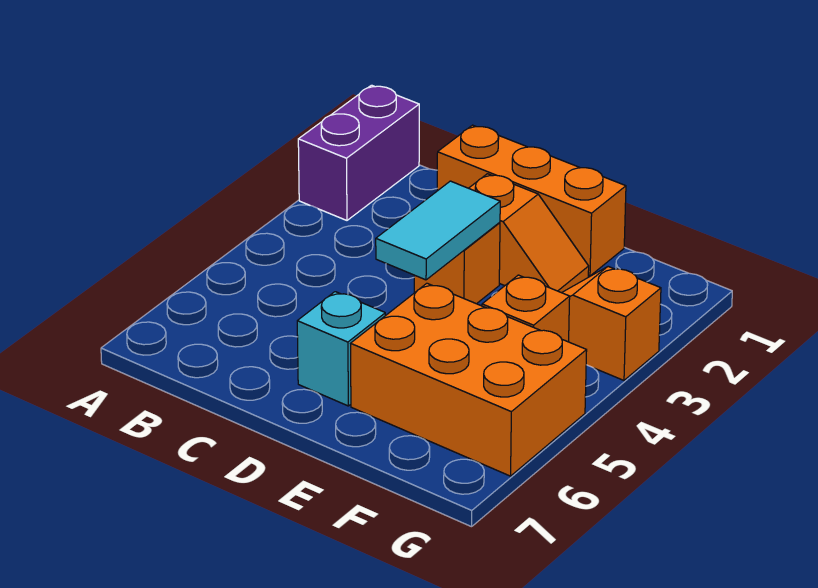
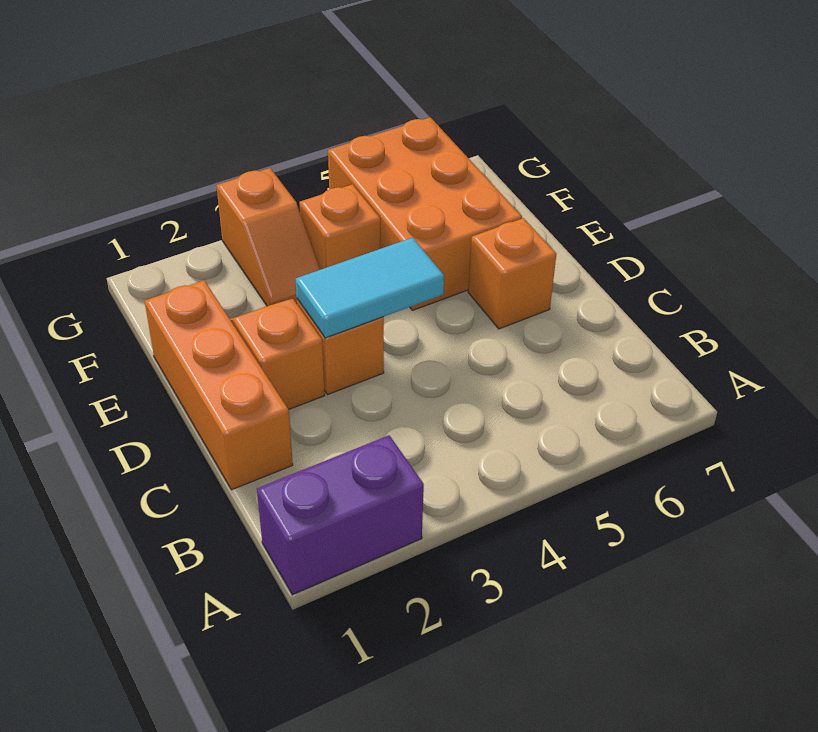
cyan 1x1 brick [297,292,385,406] -> orange 1x1 brick [468,218,556,329]

